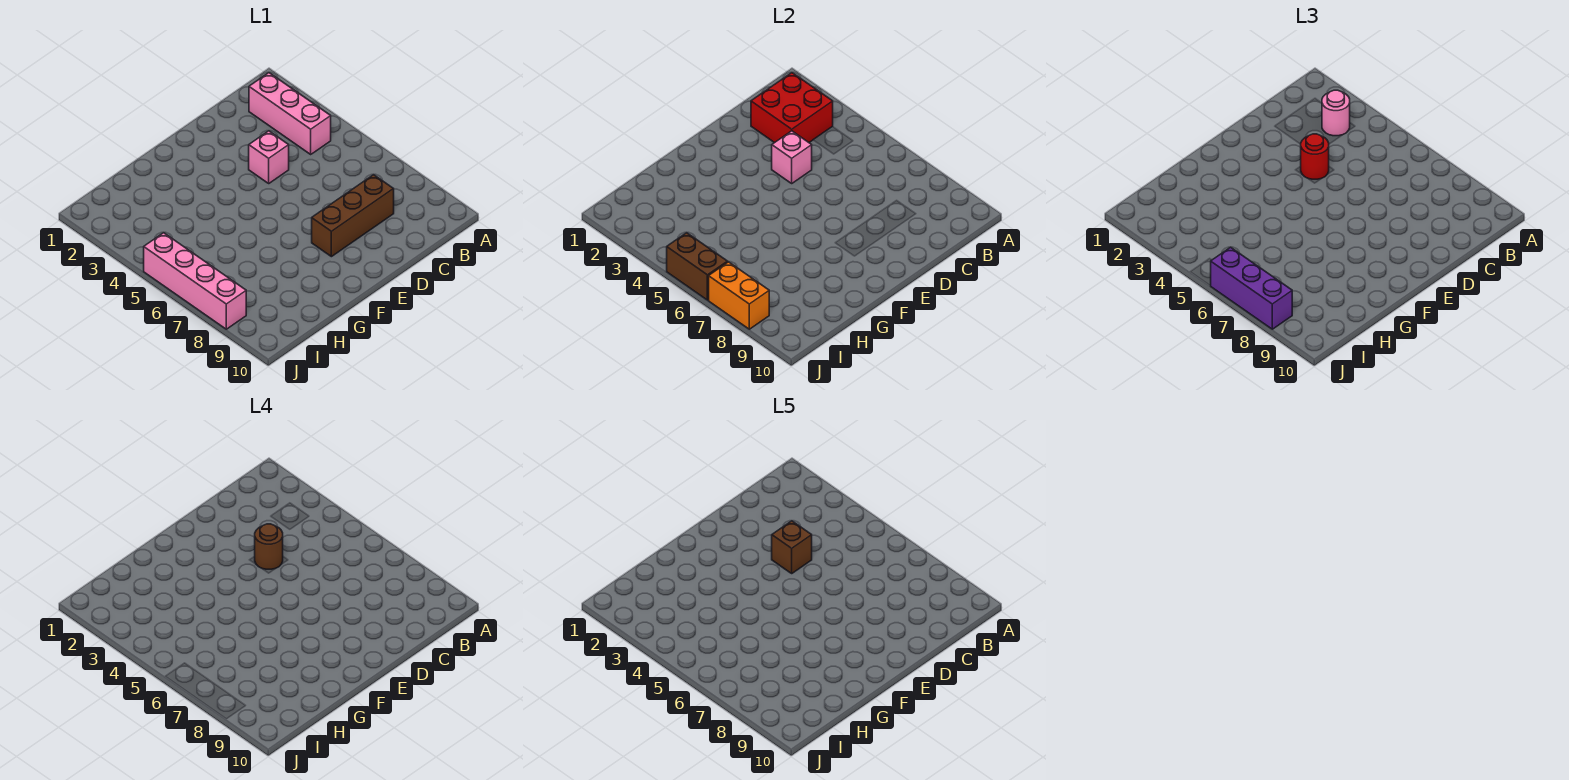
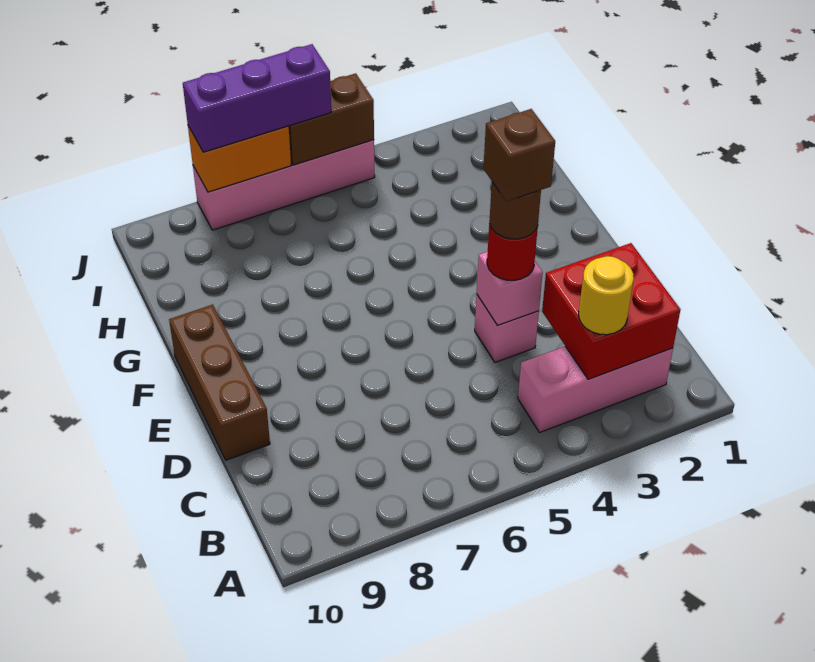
pink 1x1 round brick [1322,90,1350,136] -> yellow 1x1 round brick [579,256,634,335]
brown 1x3 brick [312,175,394,257] -> brown 1x3 brick moved to [169,305,270,460]

